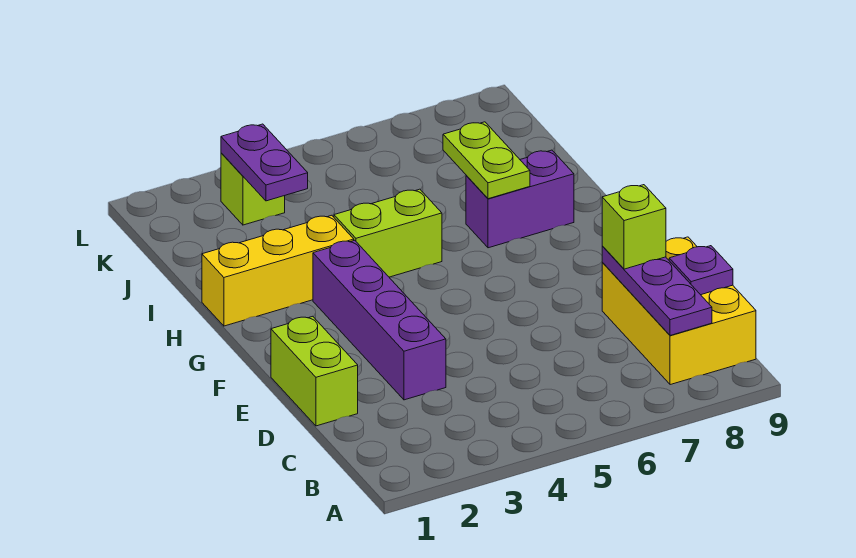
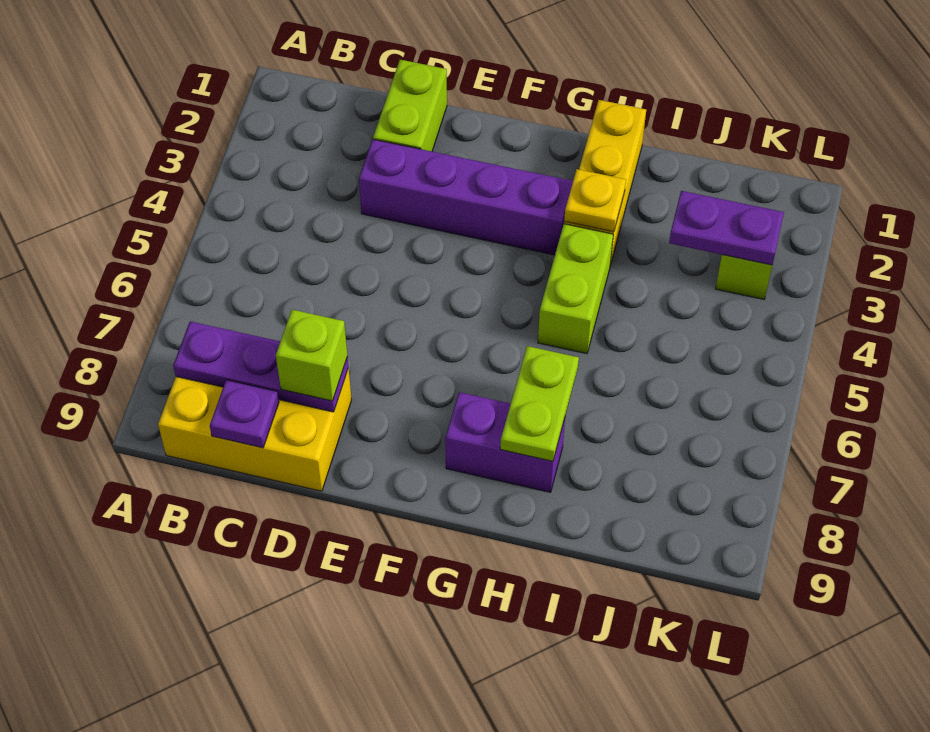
lime 1x2 brick [271,316,358,426] -> lime 1x2 brick turned to [373,60,447,151]
none -> yellow 1x1 plate [564,169,626,232]
purple 1x2 brick [466,150,574,248] -> purple 1x2 brick turned to [445,392,565,492]
lime 1x2 plate [443,122,530,199] -> lime 1x2 plate turned to [500,346,579,461]

